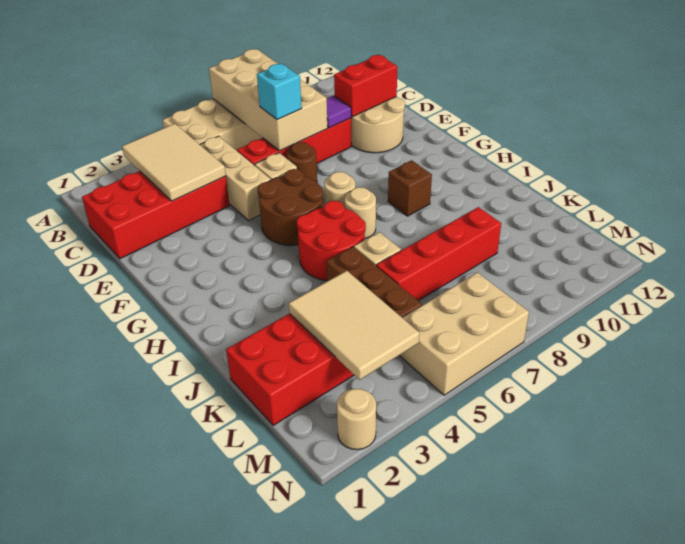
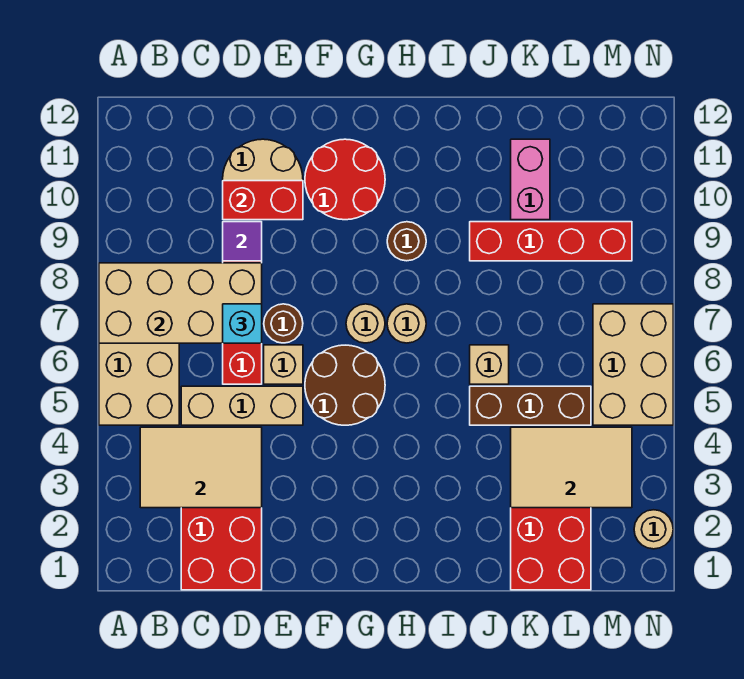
red 1x2 brick [334,55,397,117] -> red 1x2 brick turned to [223,181,303,220]
red 2x2 round brick [297,201,366,280] -> red 2x2 round brick moved to [305,139,385,220]
brown 1x1 brick [388,160,432,216] -> brown 1x1 round brick [387,222,426,261]
red 1x4 brick [376,207,501,301] -> red 1x4 brick turned to [470,222,632,261]
none -> pink 1x2 brick [511,139,550,220]

